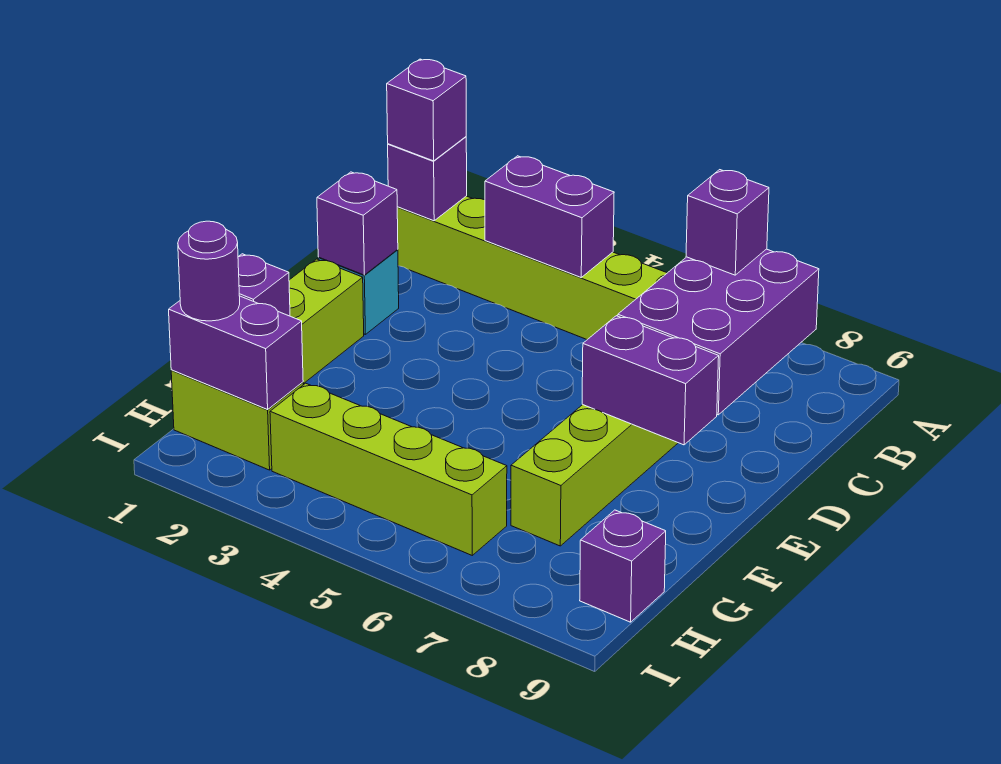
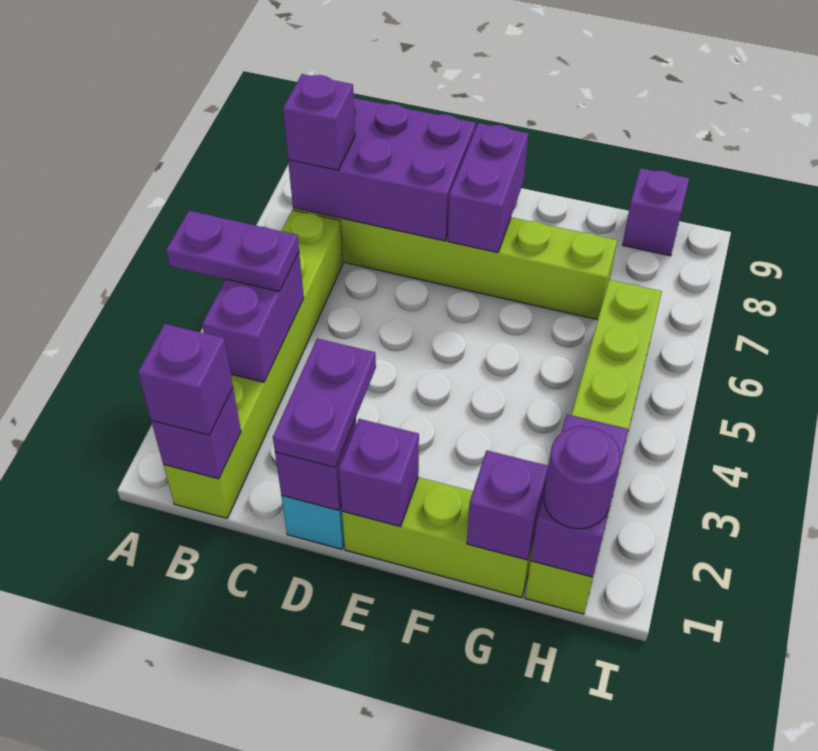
none -> purple 1x2 plate [166,211,299,291]
none -> purple 1x2 plate [273,338,376,467]
none -> purple 1x1 brick [339,419,419,527]

